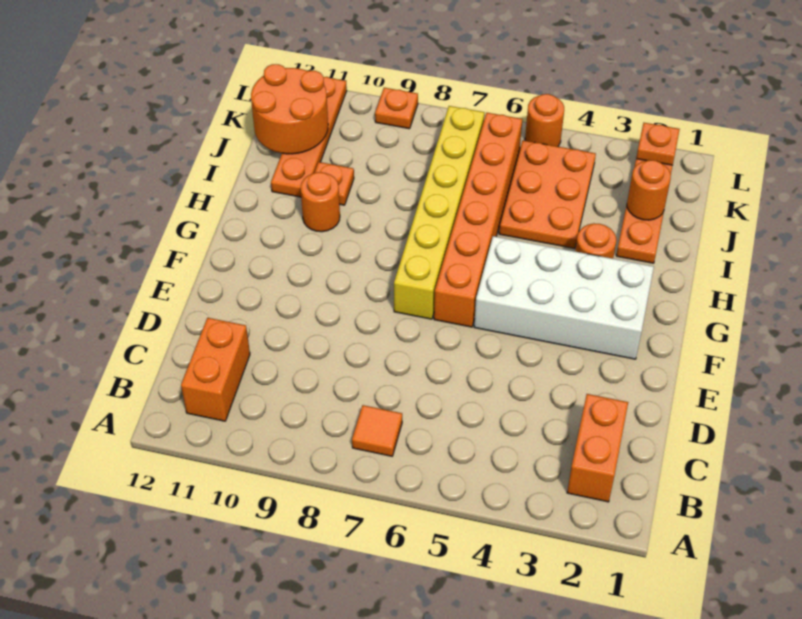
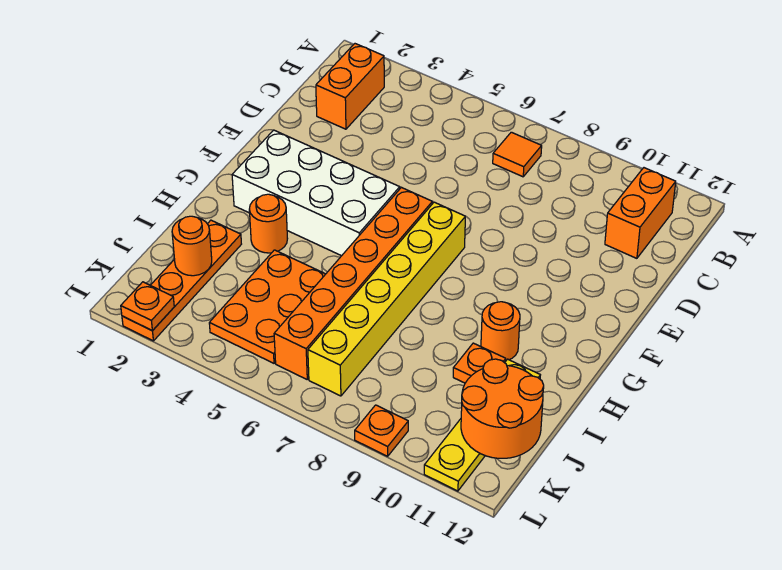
orange 1x4 plate [271,77,347,197] -> yellow 1x4 plate [424,359,540,491]
orange 1x1 round brick [525,94,564,146] -> none

